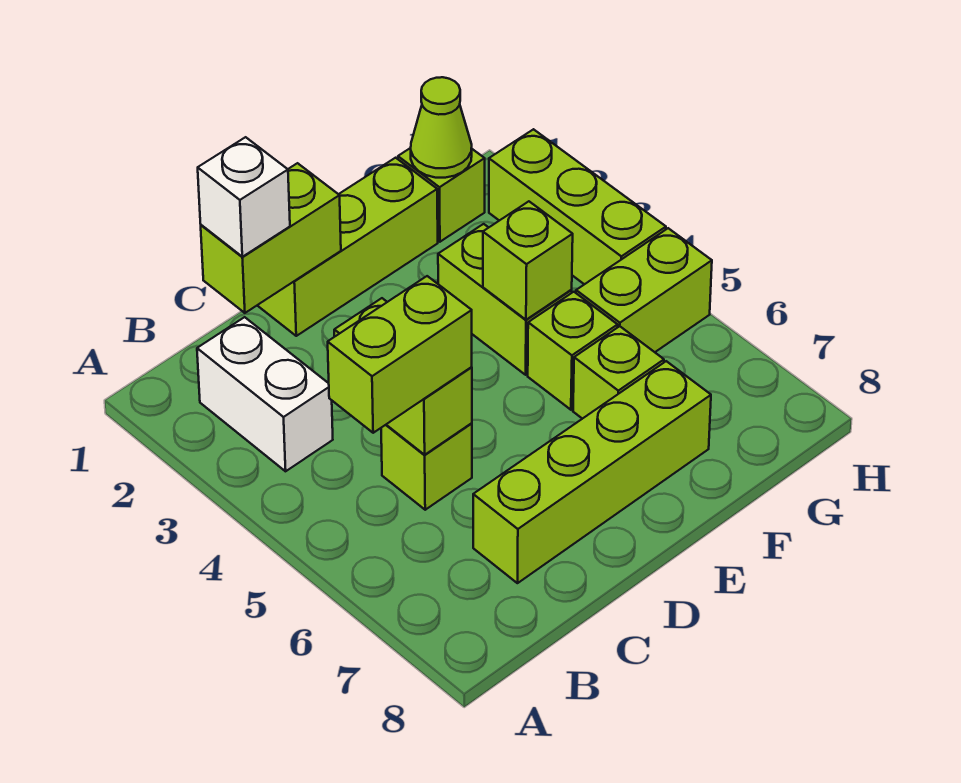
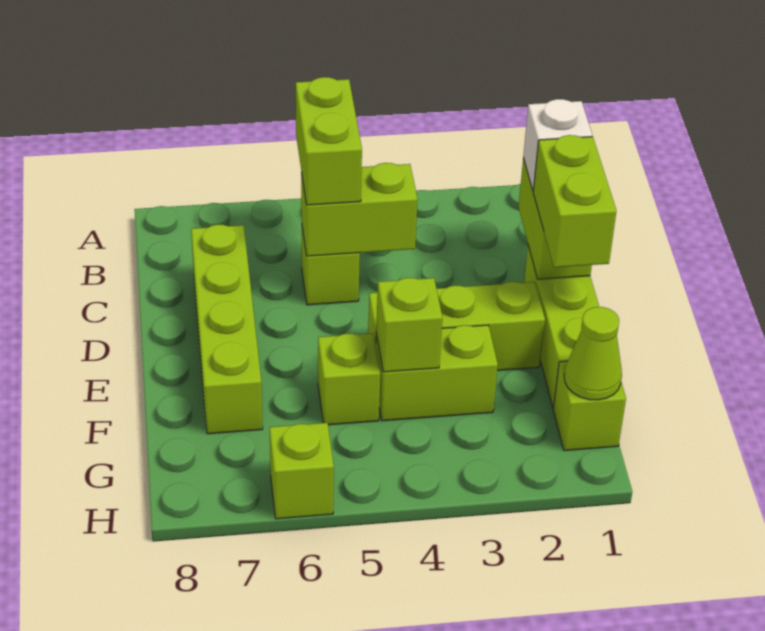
white 1x2 brick [197,317,333,471] -> none
lime 1x1 brick [573,326,664,419] -> lime 1x1 brick moved to [270,423,334,519]
lime 1x2 brick [576,228,712,352] -> lime 1x2 brick moved to [533,135,616,267]
lime 1x3 brick [489,129,666,284] -> lime 1x3 brick moved to [368,282,545,370]

